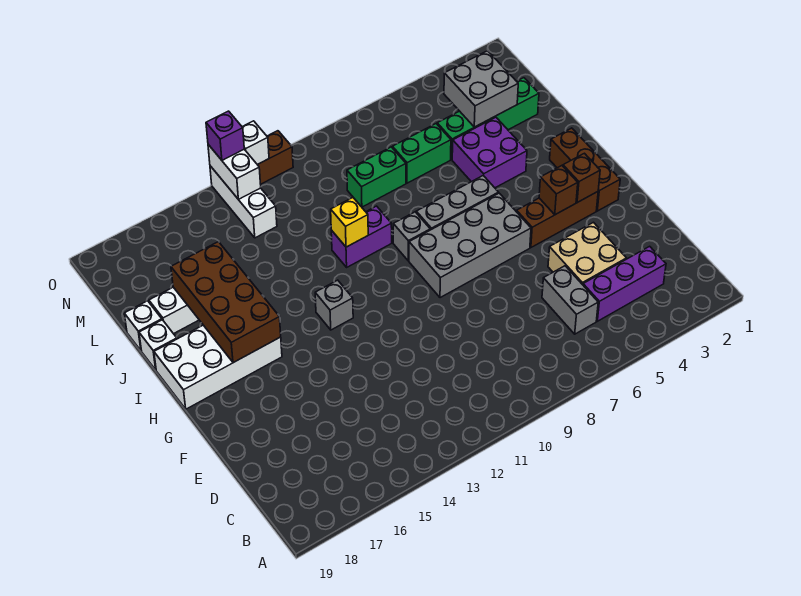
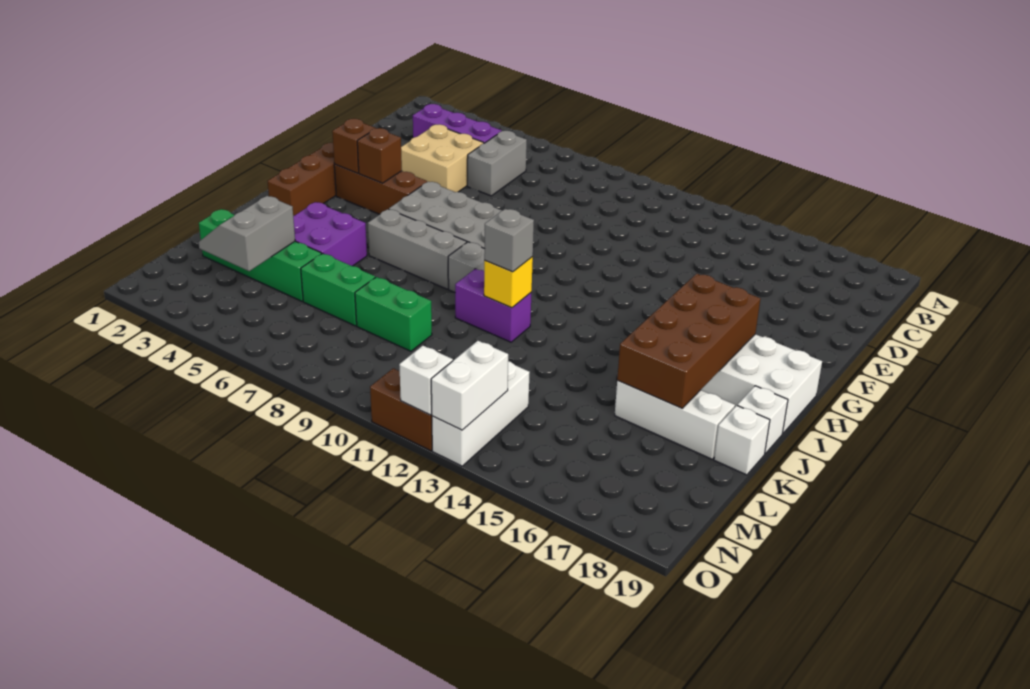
grey 1x1 brick [315,280,353,330] -> grey 1x1 brick moved to [484,209,534,272]
grey 2x2 brick [444,51,518,127] -> grey 2x2 slope [198,196,295,271]
purple 1x1 brick [206,111,244,160] -> none

